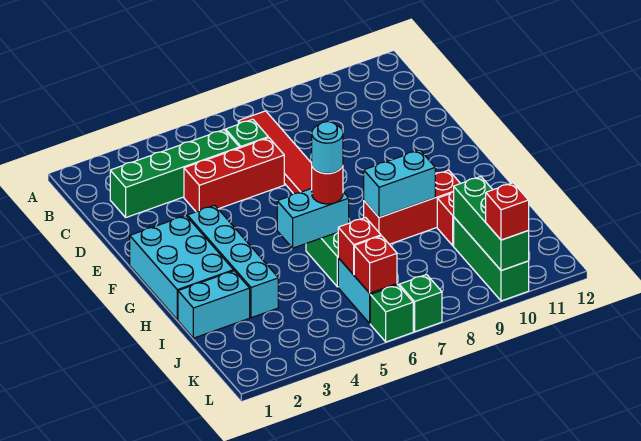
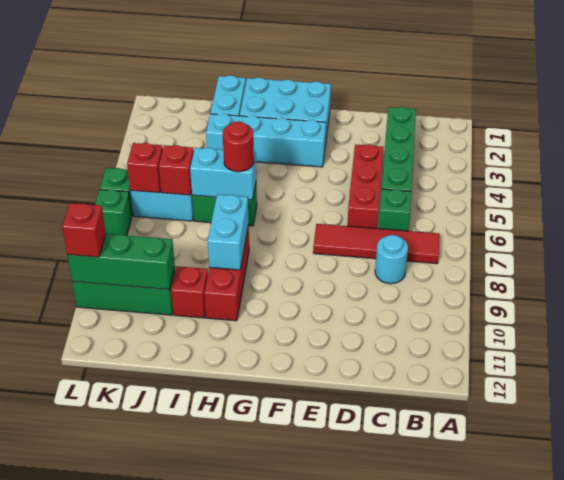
cyan 1x2 brick [277,188,349,248] -> cyan 1x2 brick turned to [190,148,256,200]
cyan 1x1 round brick [312,122,343,173] -> cyan 1x1 round brick moved to [375,235,408,284]

